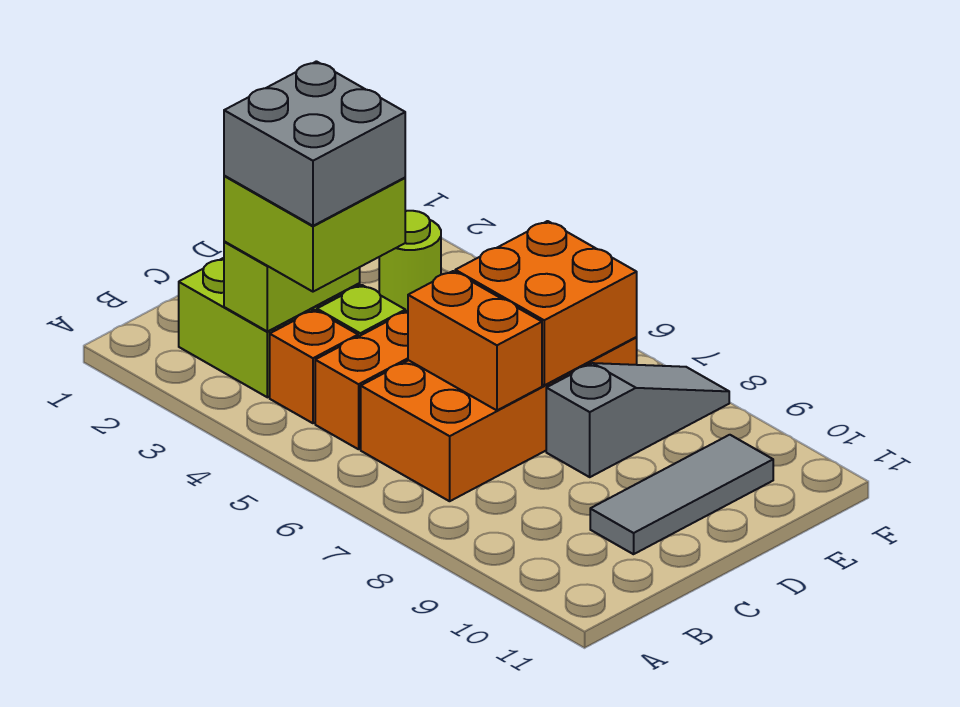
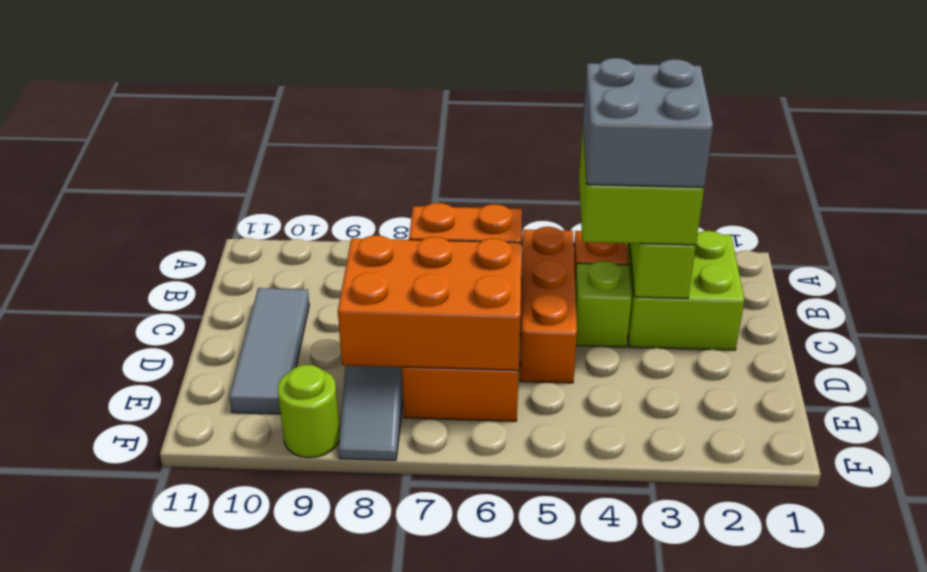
orange 2x2 brick [455,221,637,385] -> orange 2x3 brick [338,235,521,370]
lime 1x1 round brick [379,211,441,312] -> lime 1x1 round brick moved to [278,365,340,458]

